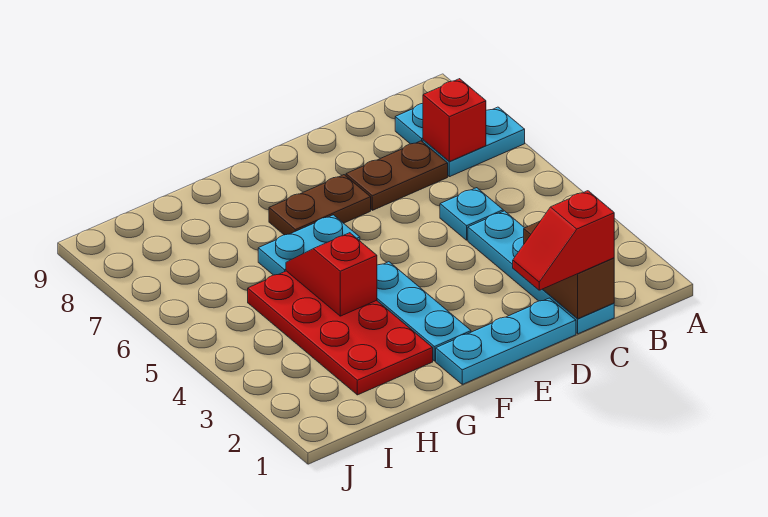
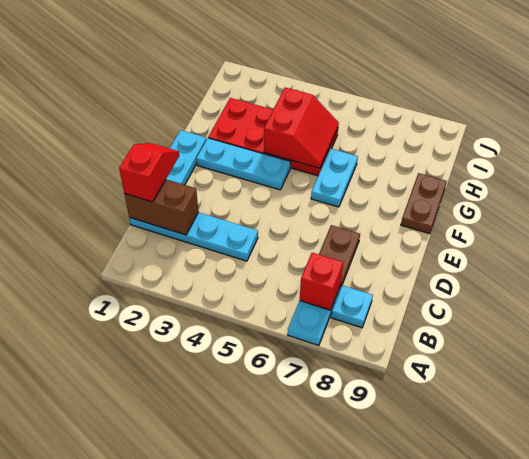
cyan 1x1 plate [440,188,503,240] -> none
brown 1x2 plate [269,175,371,235] -> brown 1x2 plate moved to [401,173,447,234]
red 1x2 slope [286,233,377,316] -> red 2x2 slope [264,87,339,168]

